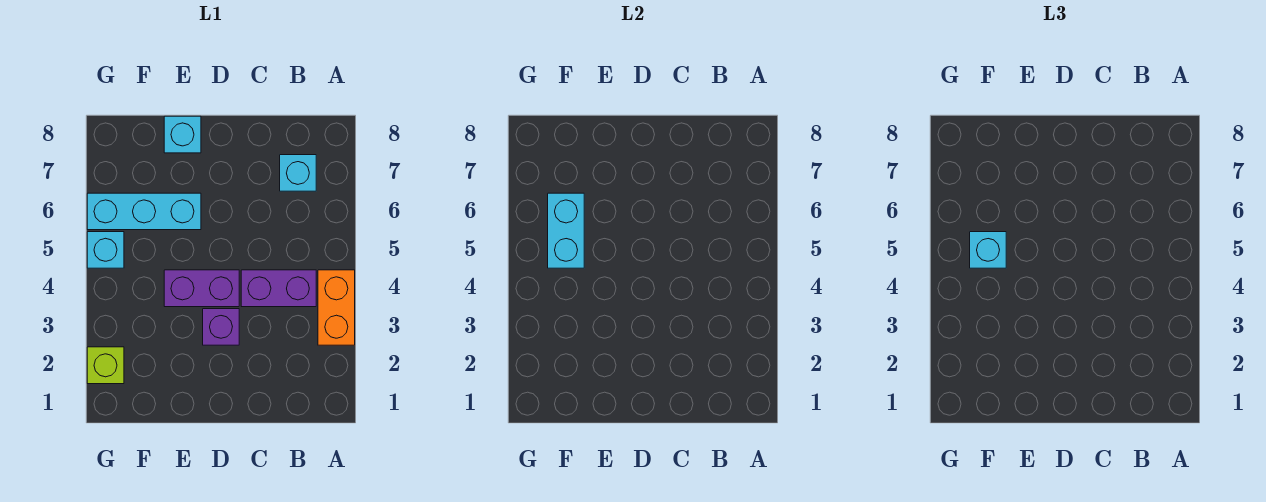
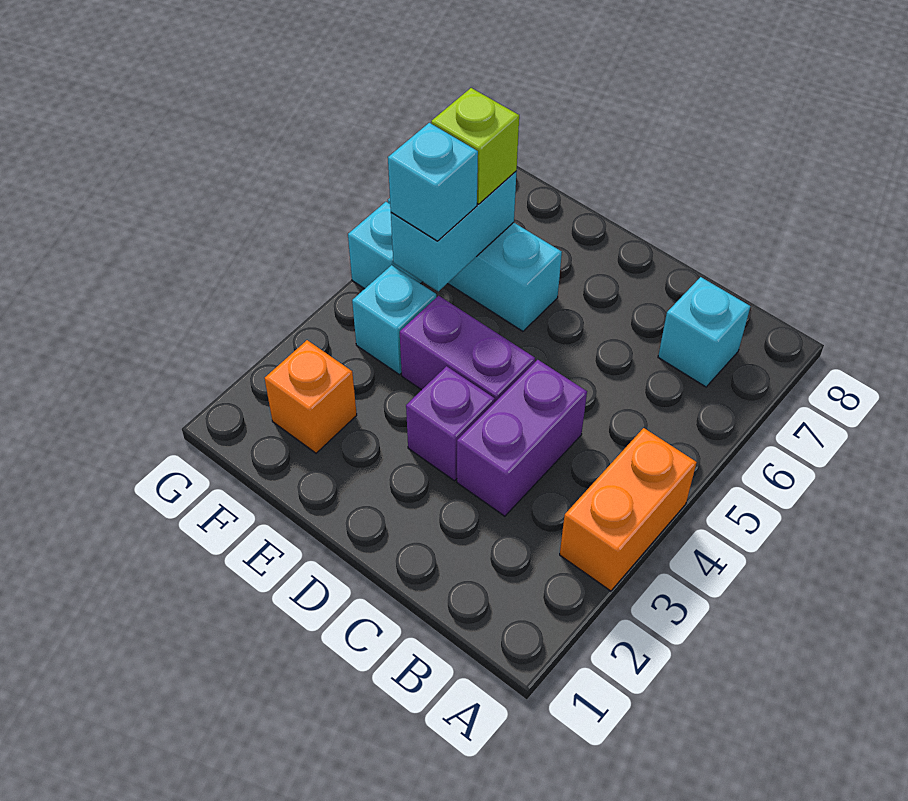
purple 1x2 brick [241,270,316,307] -> purple 1x2 brick turned to [457,360,587,516]
cyan 1x1 brick [164,116,201,153] -> cyan 1x1 brick moved to [352,265,436,375]
none -> orange 1x1 brick [265,340,357,453]
lime 1x1 brick [87,347,124,384] -> lime 1x1 brick moved to [431,88,519,204]

